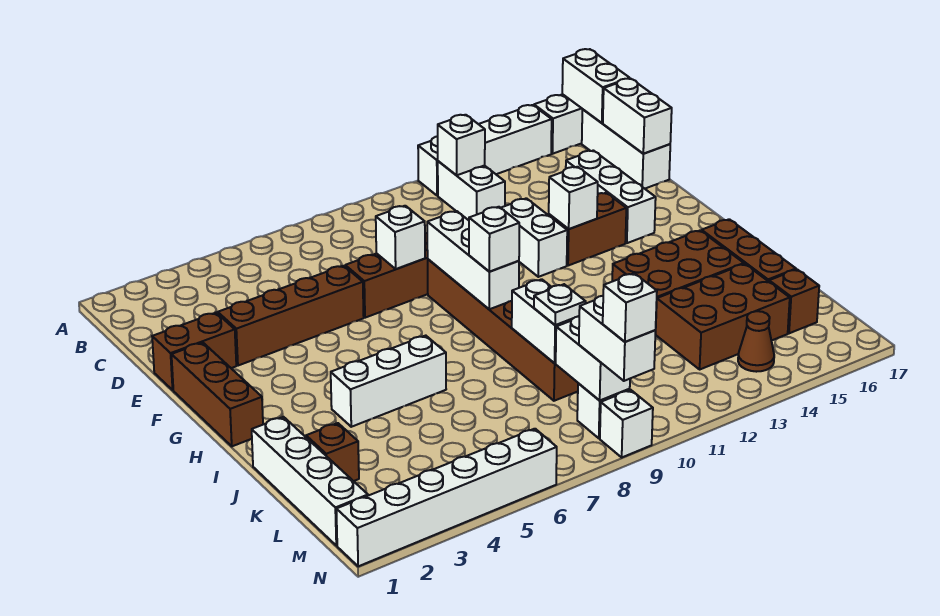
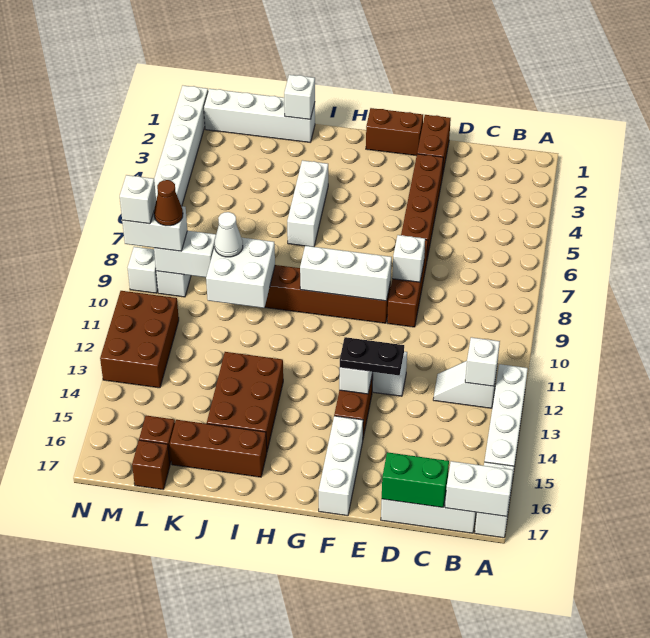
white 1x2 brick [438,161,505,220] -> white 1x2 slope [433,361,497,408]
white 1x2 brick [603,79,672,154] -> green 1x2 brick [382,452,449,507]
white 1x3 brick [566,150,656,243] -> white 1x3 brick turned to [319,416,363,516]
none -> black 1x2 plate [340,337,404,375]
brown 1x3 brick [171,343,263,446] -> brown 1x2 brick [366,108,423,156]
white 1x1 brick [469,207,519,272] -> white 1x1 brick moved to [284,75,315,120]
white 1x2 brick [512,279,572,363] -> white 2x2 brick [206,238,275,308]
brown 1x1 brick [306,423,359,481] -> brown 1x1 brick moved to [132,440,170,489]
white 1x1 plate [534,284,586,325] -> white 1x1 cone [215,212,243,257]
brown 2x3 brick [655,264,790,369] -> brown 2x3 brick moved to [100,291,179,388]
brown 1x1 cone [738,311,774,372] -> brown 1x1 cone moved to [154,180,183,226]

